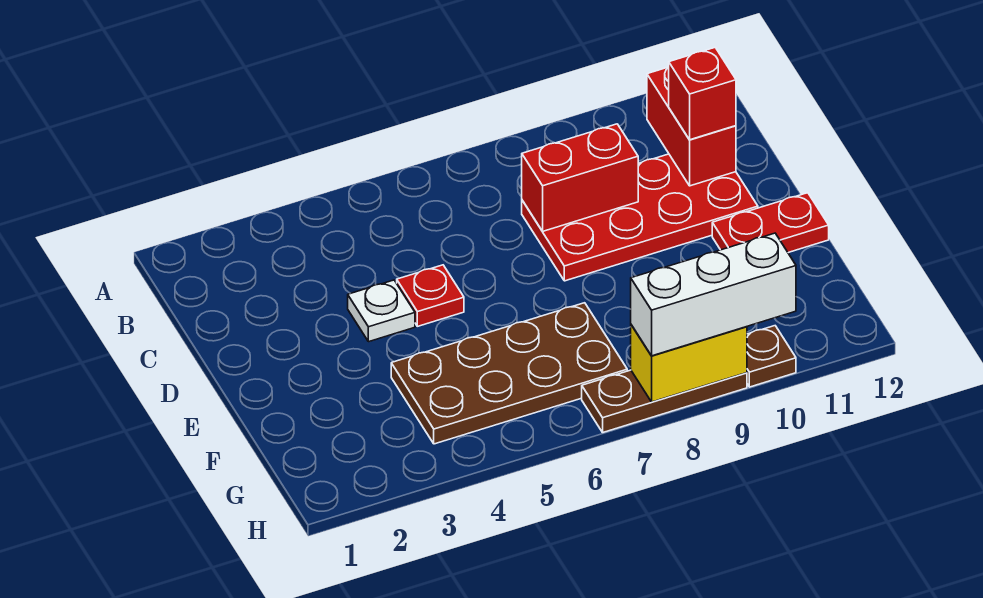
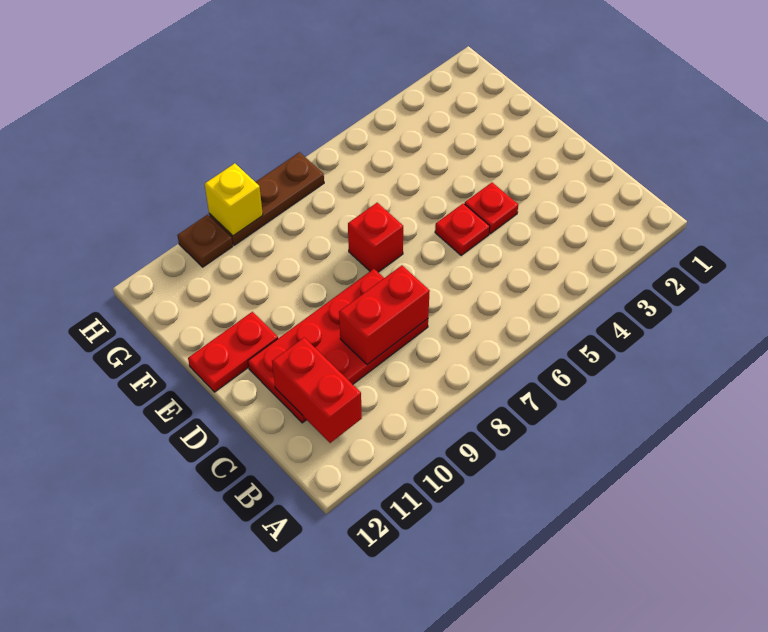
red 1x1 brick [669,48,736,140] -> red 1x1 brick moved to [348,203,403,272]
white 1x1 plate [348,280,415,342] -> red 1x1 plate [465,183,518,234]
brown 2x4 plate [391,303,627,444] -> none
yellow 1x2 brick [631,325,747,402] -> yellow 1x1 brick [205,163,263,236]
white 1x3 brick [631,233,796,356] -> none

